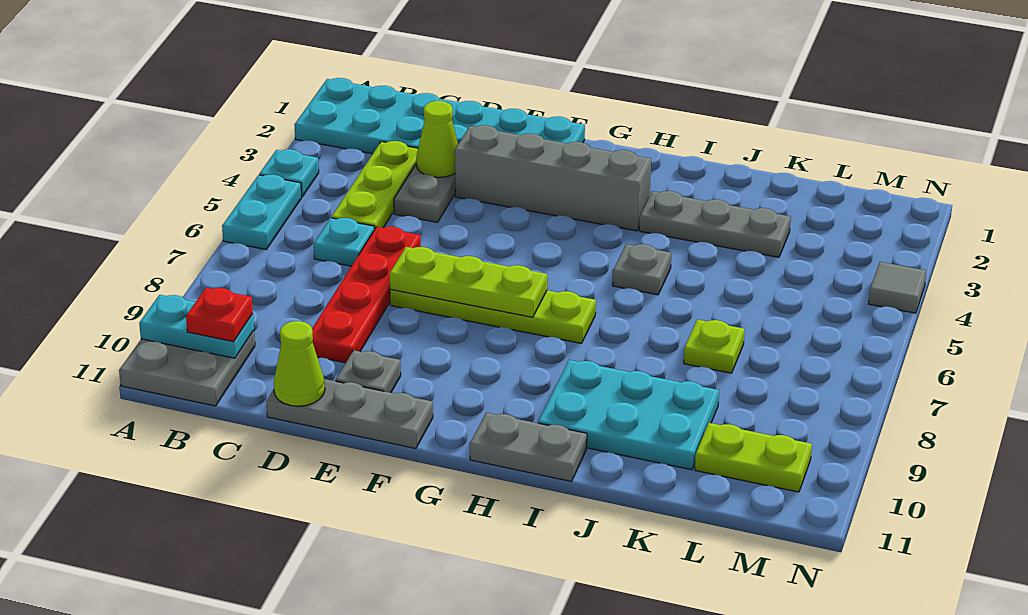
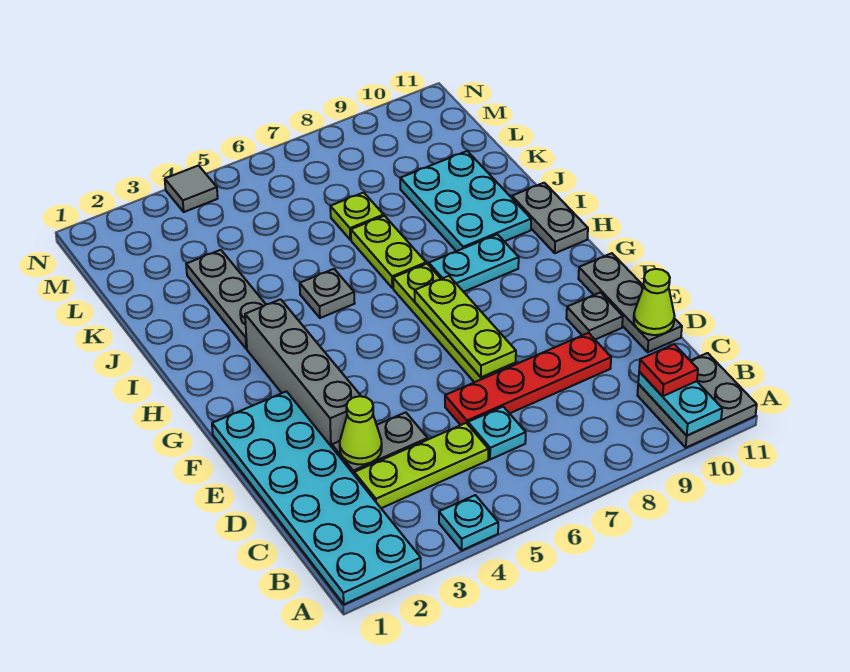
cyan 1x2 plate [222,175,302,249] -> cyan 1x2 plate moved to [429,234,519,292]
lime 1x2 plate [695,423,812,492] -> lime 1x2 plate moved to [351,216,426,288]

